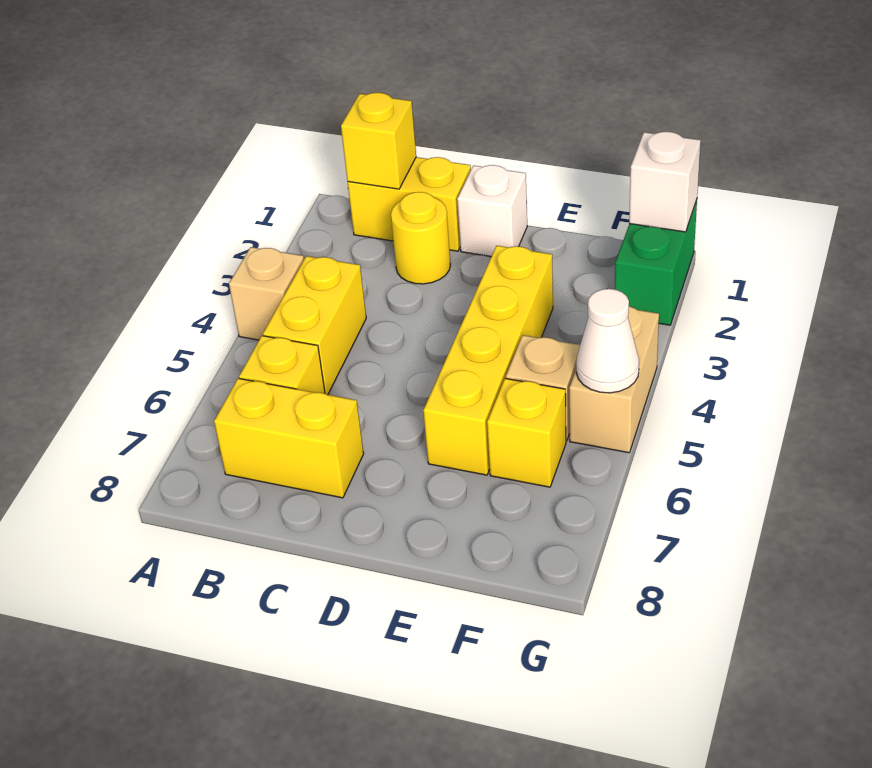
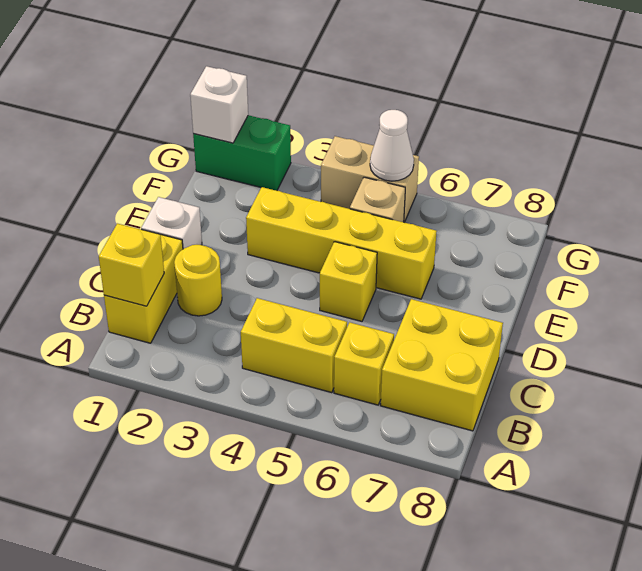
tan 1x1 brick [229,247,304,340] -> none
yellow 1x2 brick [214,378,364,498] -> yellow 2x2 brick [381,299,503,431]
yellow 1x1 brick [487,378,566,487] -> yellow 1x1 brick moved to [320,242,377,321]

